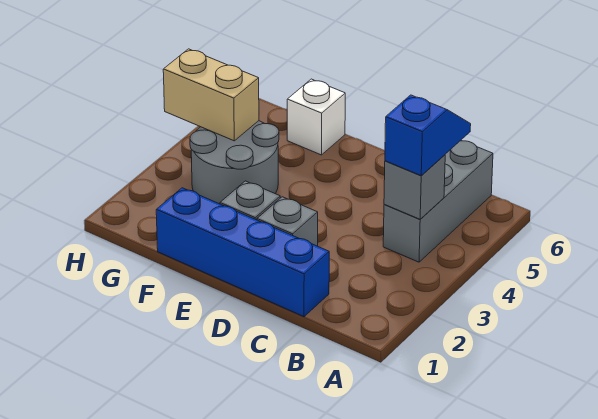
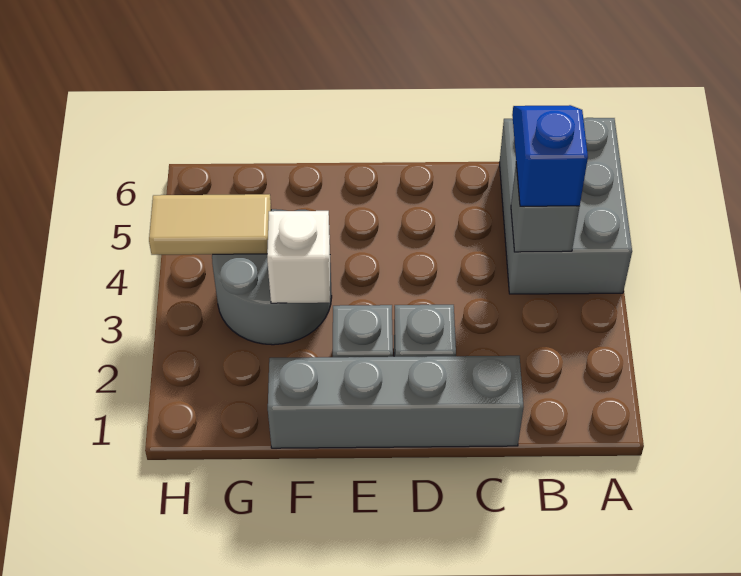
grey 1x3 brick [383,140,493,262] -> grey 2x3 brick [500,118,632,294]
blue 1x4 brick [156,188,329,317] -> grey 1x4 brick [268,356,524,448]
white 1x1 brick [287,79,345,155] -> white 1x1 brick moved to [267,211,330,303]
tan 1x2 brick [163,49,259,141] -> tan 1x2 tile [149,194,271,255]

